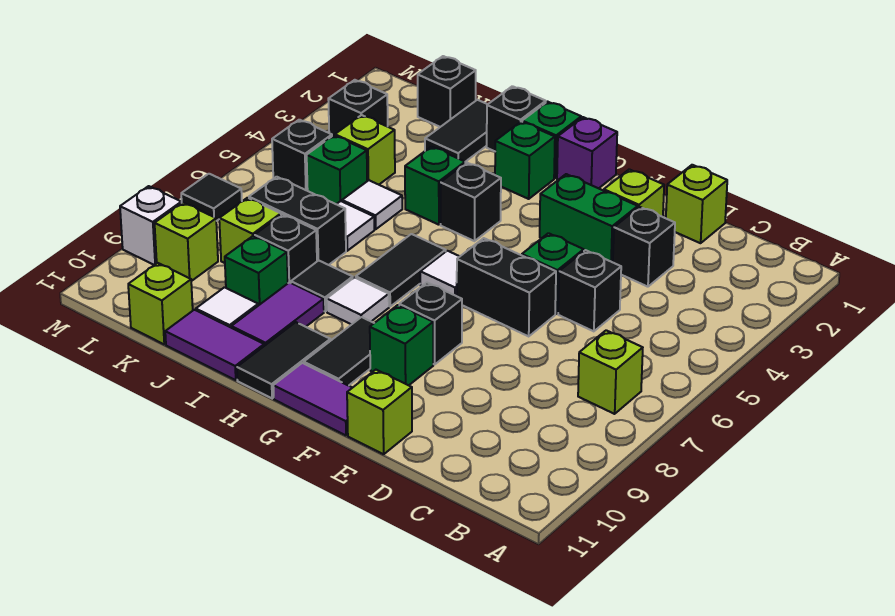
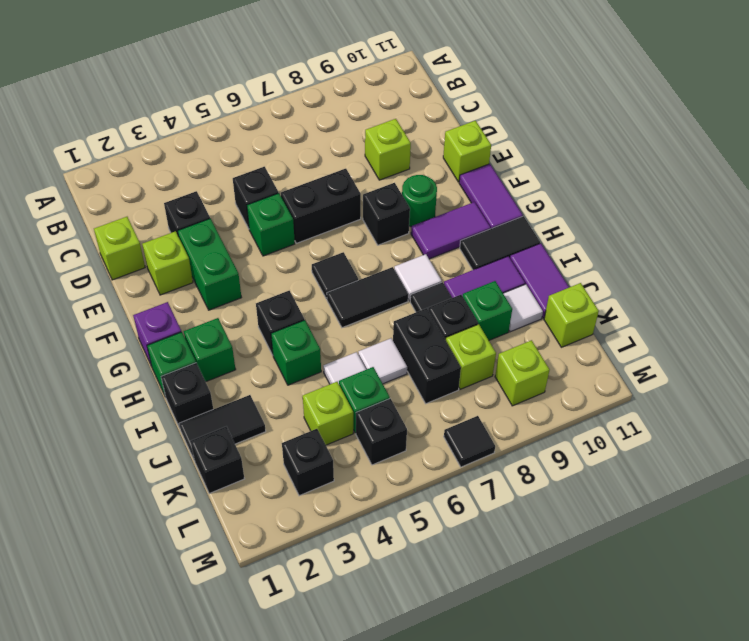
lime 1x1 brick [578,330,643,414] -> lime 1x1 brick moved to [365,119,411,180]
black 1x2 brick [457,238,556,336] -> black 1x2 brick turned to [281,168,361,243]
green 1x1 brick [370,305,433,385] -> green 1x1 round brick [402,175,437,227]
white 1x1 tile [420,251,460,296] -> black 1x1 tile [312,252,358,299]
black 1x2 tile [304,317,374,386] -> purple 1x2 tile [411,202,491,259]
white 1x1 brick [120,186,182,265] -> none

